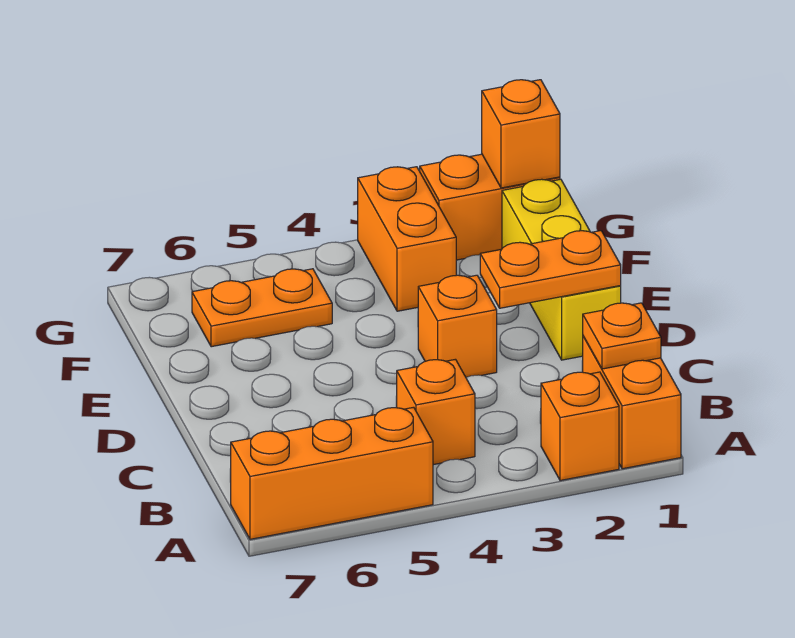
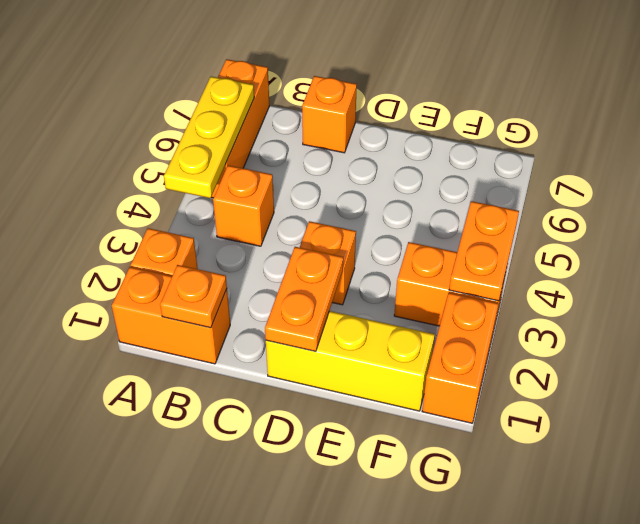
none -> yellow 1x3 plate [164,76,254,198]
orange 1x2 plate [192,269,332,347] -> orange 1x2 plate moved to [449,201,519,301]
orange 1x1 brick [482,80,560,188] -> orange 1x1 brick moved to [302,76,357,153]

